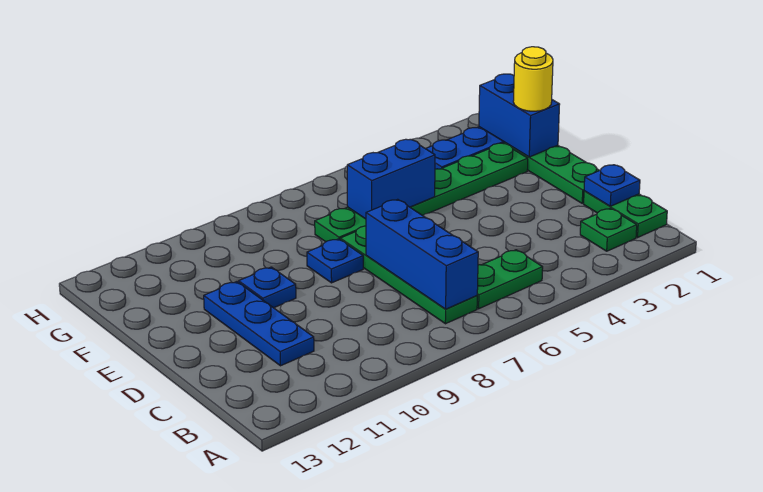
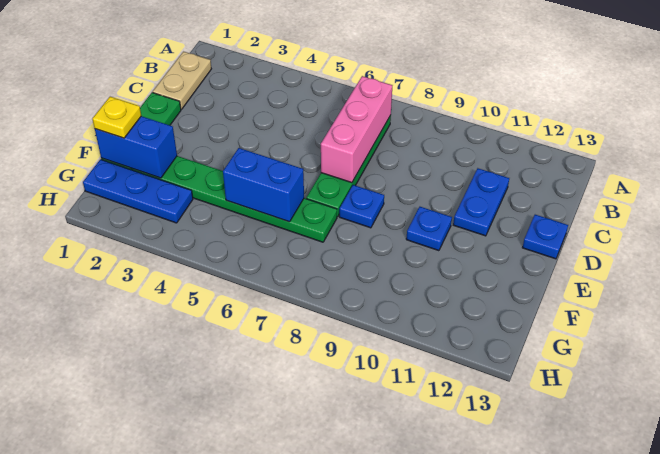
green 1x2 plate [584,191,667,237] -> tan 1x2 plate [153,52,211,109]
green 1x1 plate [580,209,637,251] -> none
green 1x2 plate [477,250,543,309] -> none
blue 1x3 brick [366,199,478,309] -> pink 1x3 brick [321,76,392,183]
blue 1x1 plate [584,165,640,206] -> blue 1x1 plate moved to [522,215,568,259]
blue 1x3 plate [204,282,314,366] -> blue 1x2 plate [453,168,509,236]
blue 1x2 brick [479,74,560,157] -> blue 1x2 brick turned to [95,116,177,178]
yellow 1x1 round brick [513,47,553,111] -> yellow 1x1 plate [92,97,141,138]

